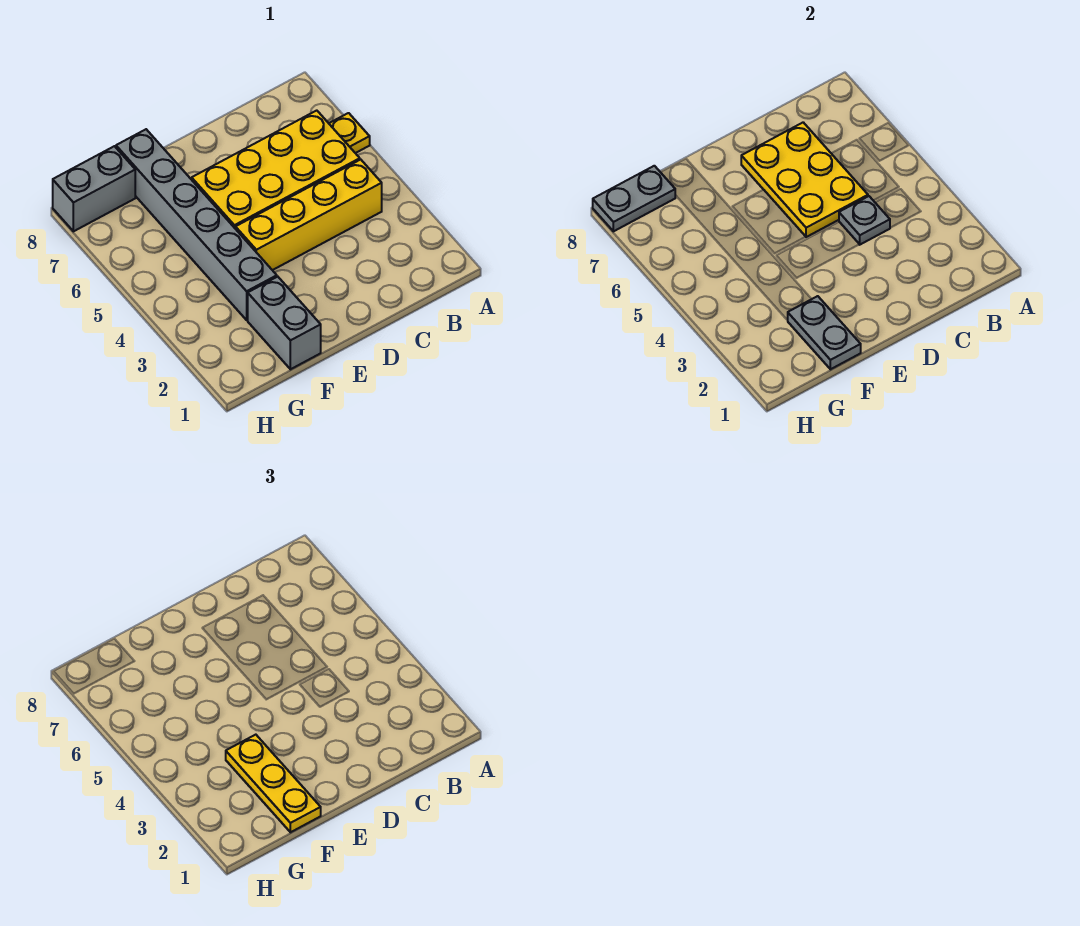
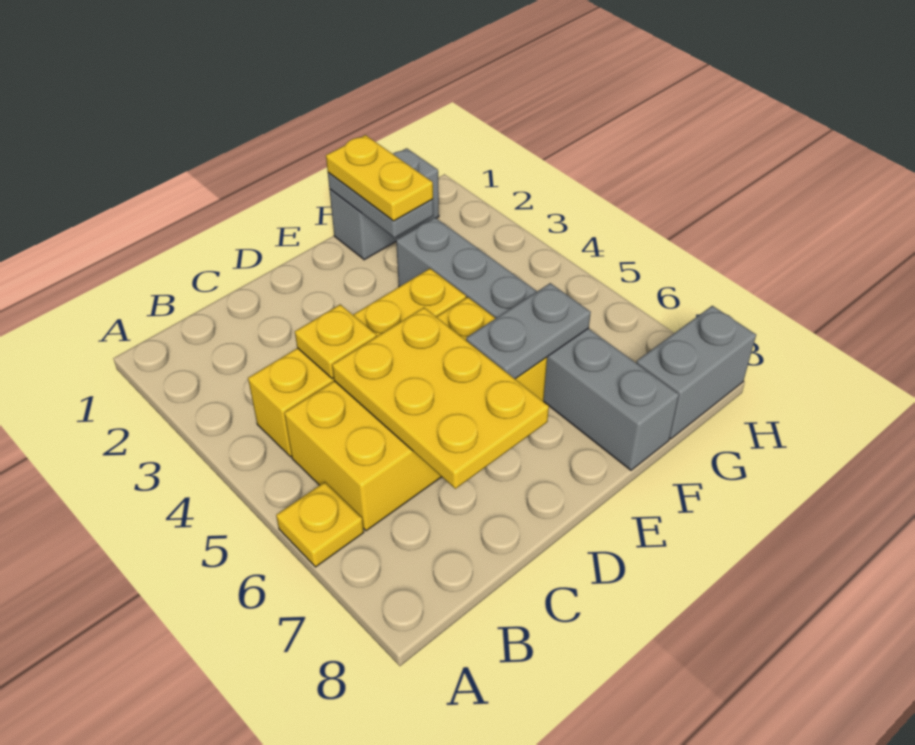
grey 1x1 plate [839,196,890,245] -> yellow 1x1 plate [295,304,376,379]
grey 1x2 brick [248,277,321,369] -> grey 1x2 brick turned to [329,148,439,260]
yellow 1x3 plate [226,735,321,832] -> yellow 1x2 plate [326,135,433,221]
grey 1x2 plate [593,166,675,231] -> grey 1x2 plate moved to [466,283,591,379]

